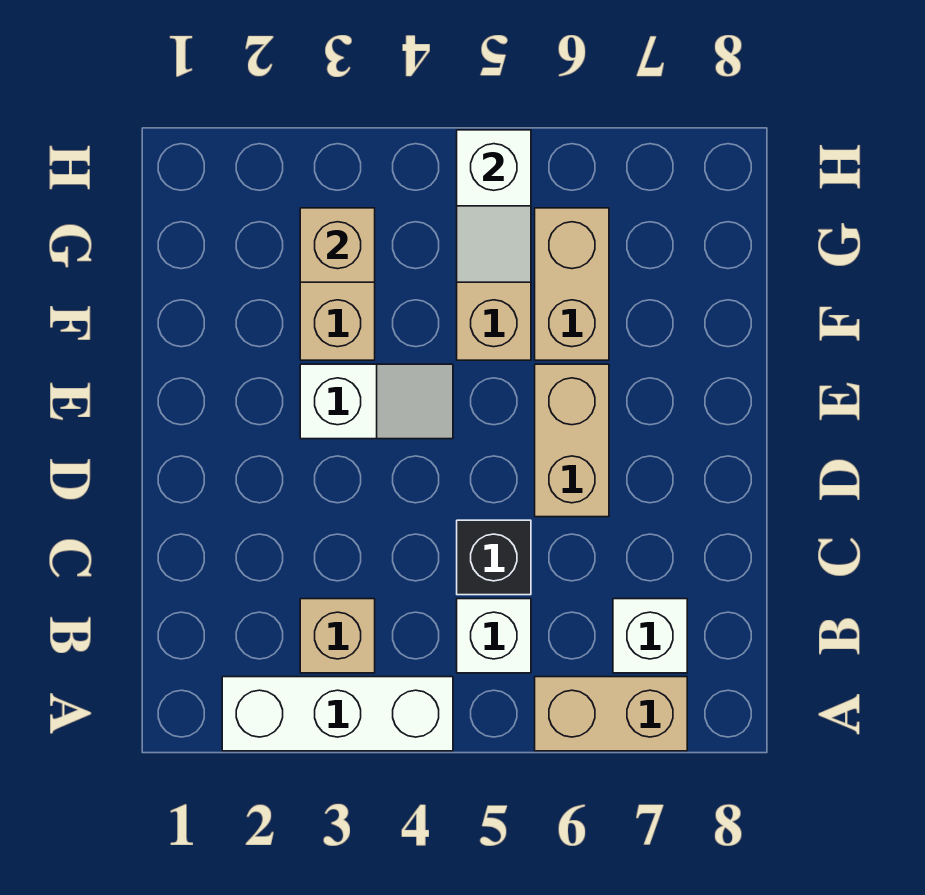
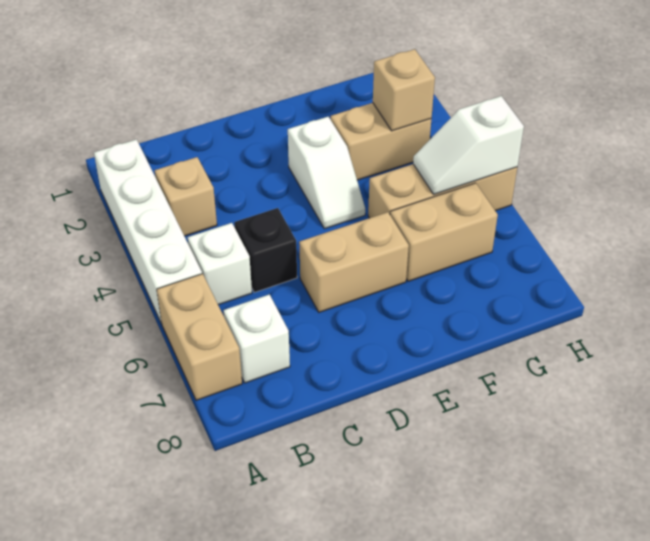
white 1x3 brick [222,677,453,751] -> white 1x4 brick [94,139,202,324]

